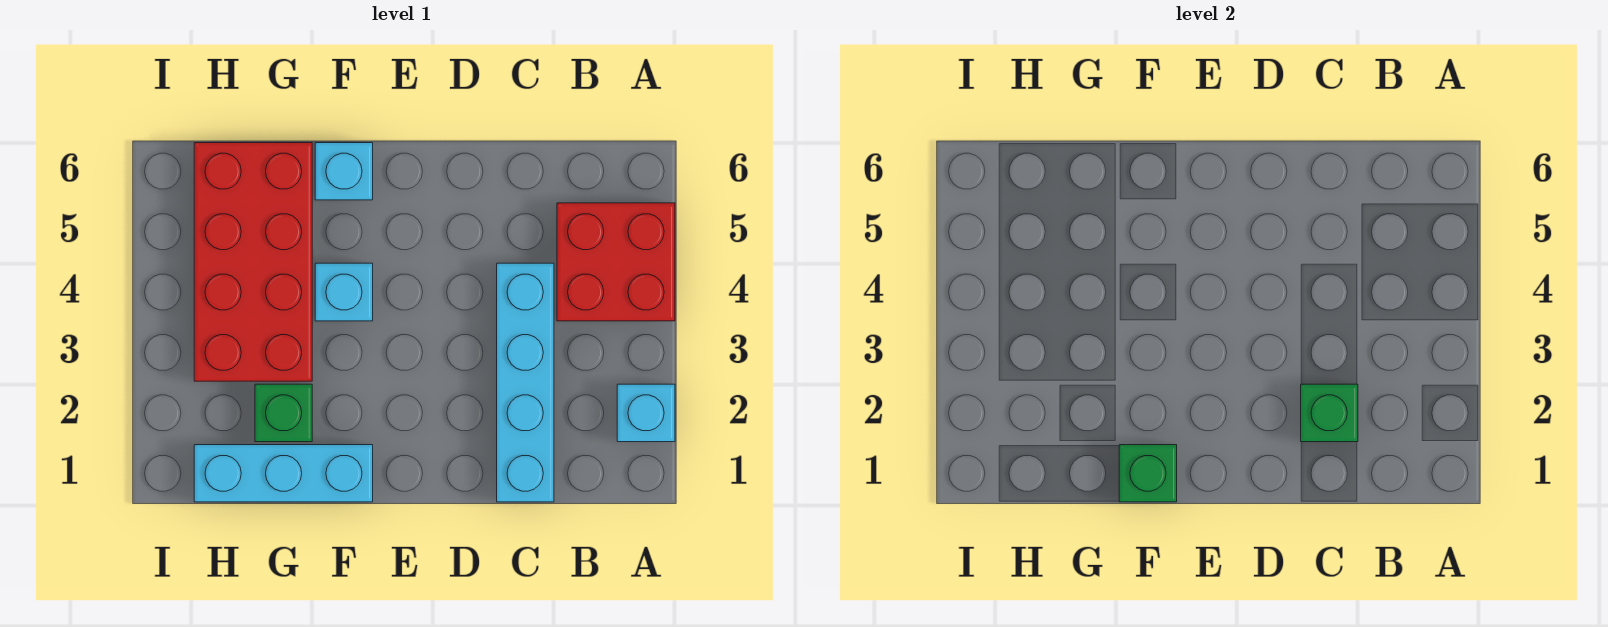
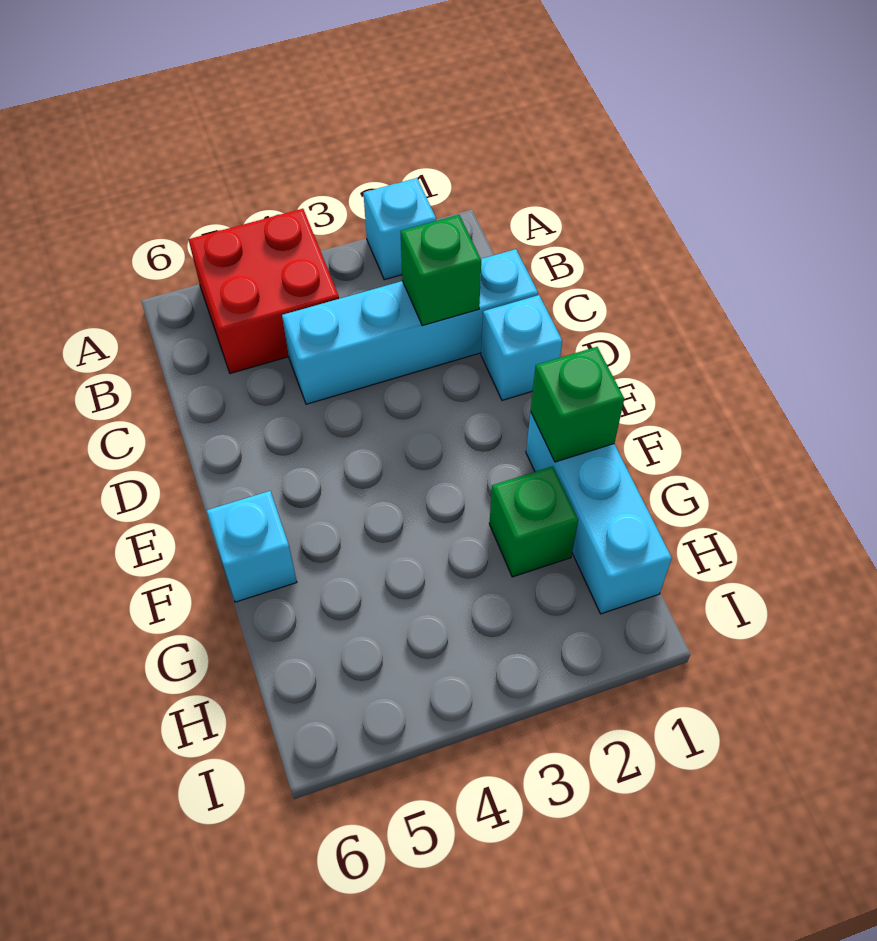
cyan 1x1 brick [315,263,373,321] -> cyan 1x1 brick moved to [481,295,562,400]
red 2x4 brick [194,143,312,381] -> none

